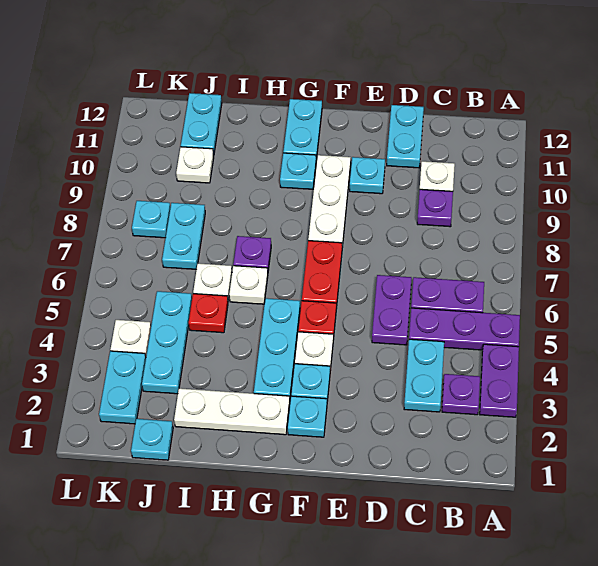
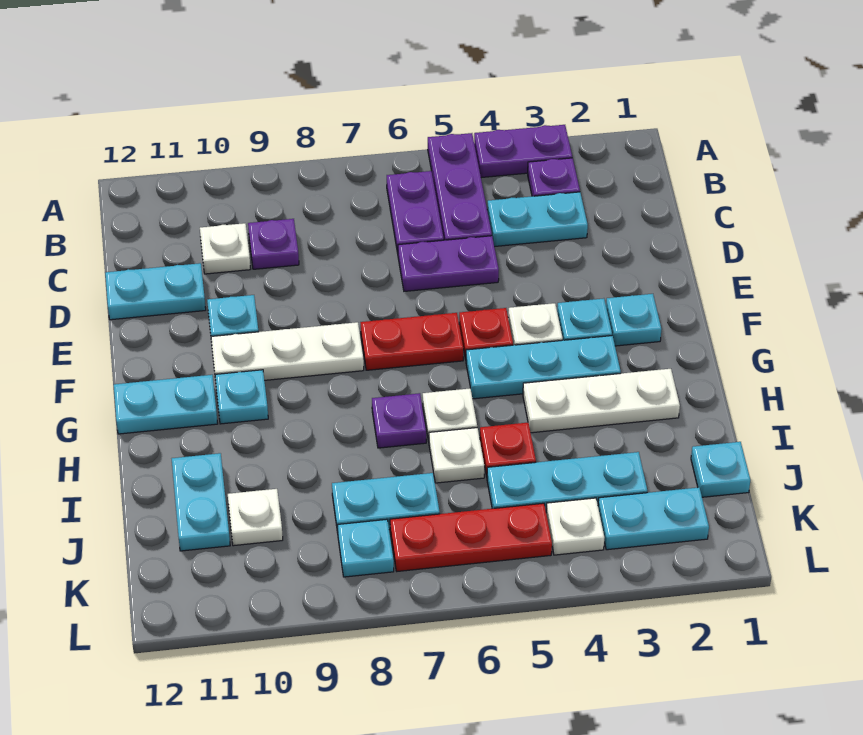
white 1x3 plate [174,388,290,435] -> white 1x3 plate turned to [523,369,680,433]
cyan 1x2 plate [181,93,222,153] -> cyan 1x2 plate turned to [172,453,230,551]
none -> red 1x3 plate [390,503,552,571]

